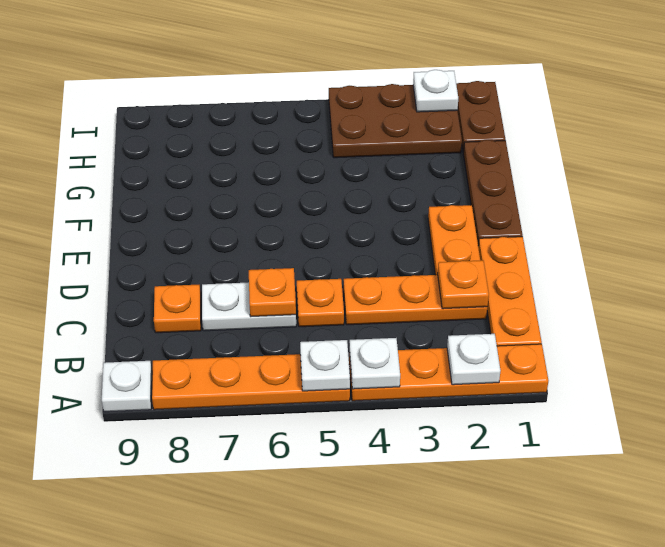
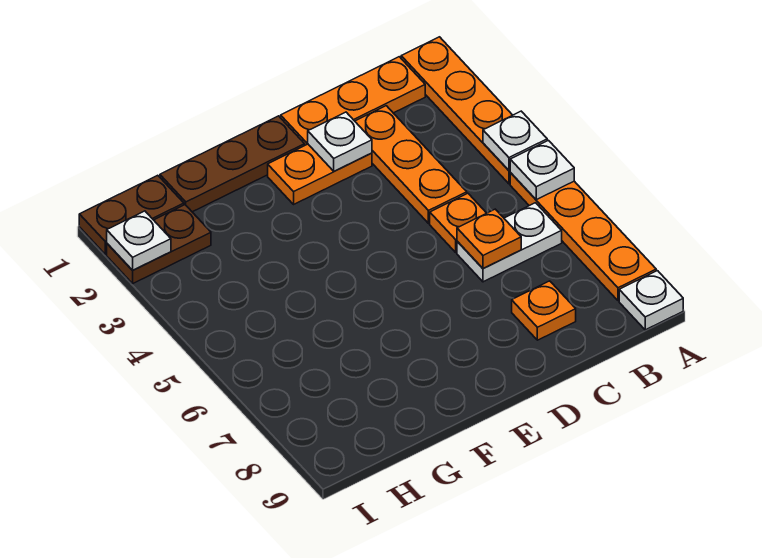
white 1x1 plate [447,334,501,385] -> white 1x1 plate moved to [308,112,372,171]
orange 1x1 plate [437,260,489,309] -> none
white 1x2 plate [202,282,296,331] -> white 1x2 plate turned to [457,203,562,282]
brown 2x3 plate [329,84,462,158] -> brown 1x2 plate [107,205,211,283]

